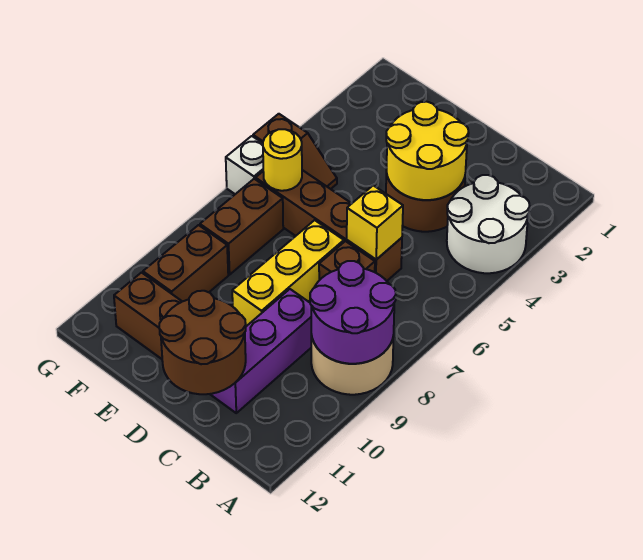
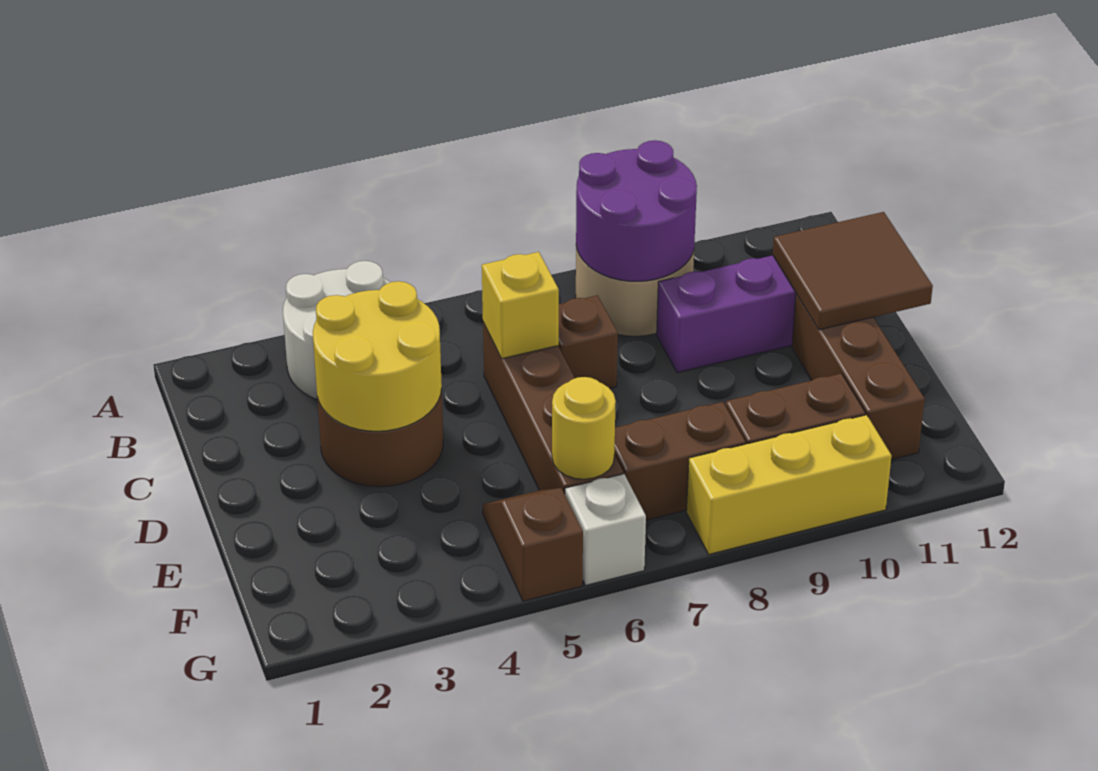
brown 2x2 round brick [159,291,246,394] -> brown 2x2 tile [773,212,933,330]
yellow 1x3 brick [232,220,344,326] -> yellow 1x3 brick moved to [686,415,892,554]

